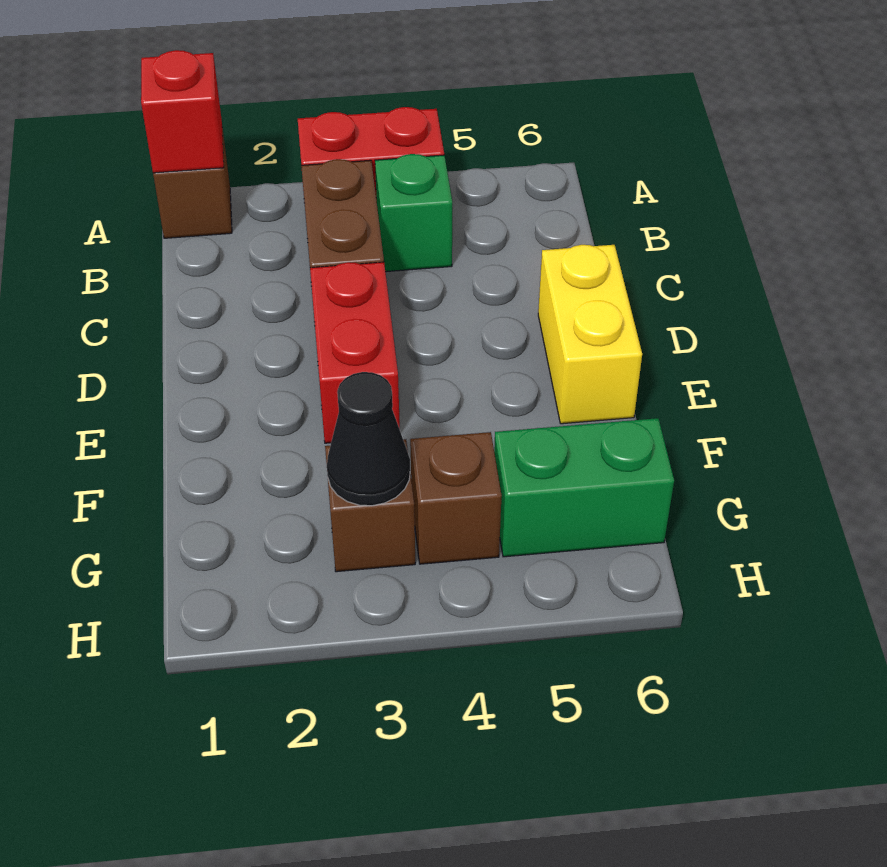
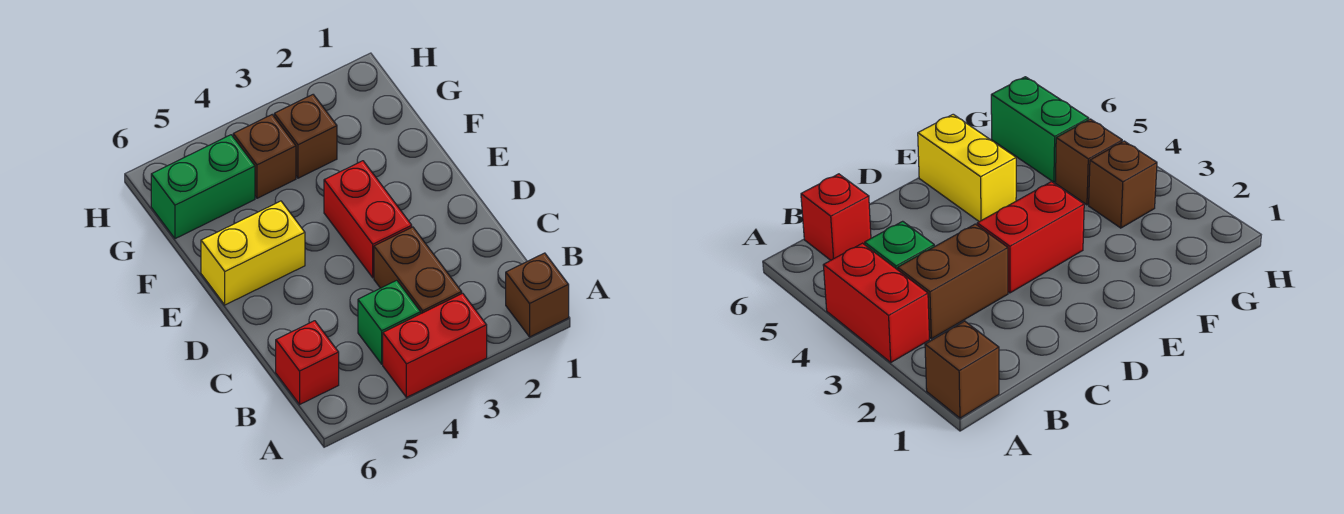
red 1x1 brick [141,50,224,173] -> red 1x1 brick moved to [276,321,339,404]
yellow 1x2 brick [538,245,642,424] -> yellow 1x2 brick turned to [201,201,305,305]
black 1x1 cone [327,372,410,506] -> none

